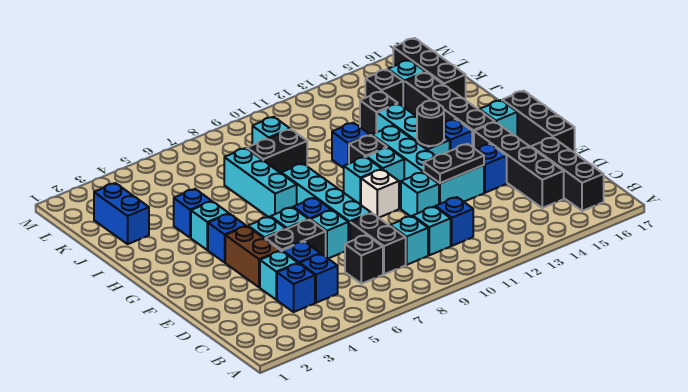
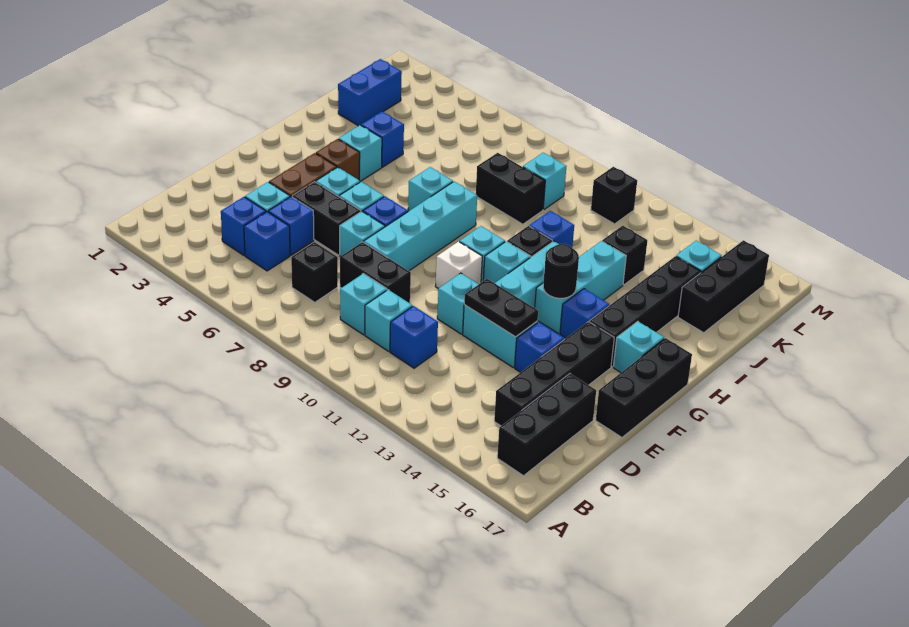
black 1x2 brick [350,213,406,274] -> black 1x2 brick turned to [340,242,411,303]
blue 1x1 brick [208,214,246,262] -> brown 1x1 brick [316,139,360,180]
cyan 1x3 brick [224,148,297,217] -> cyan 1x1 brick [408,167,453,211]
black 1x1 brick [365,69,403,106] -> black 1x1 brick moved to [591,167,637,224]

